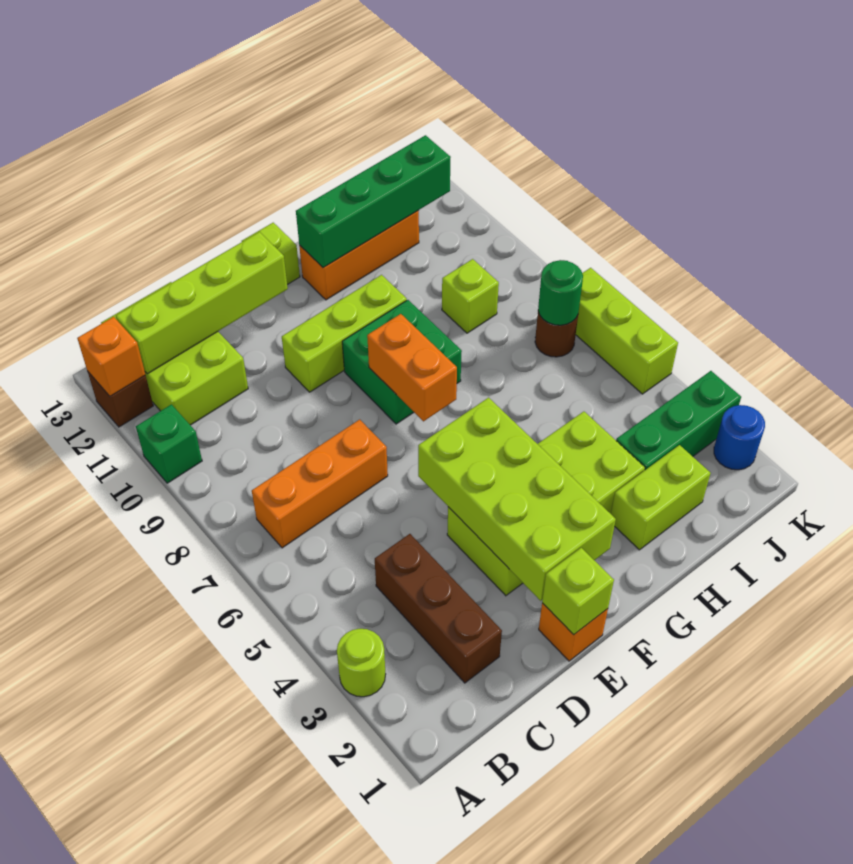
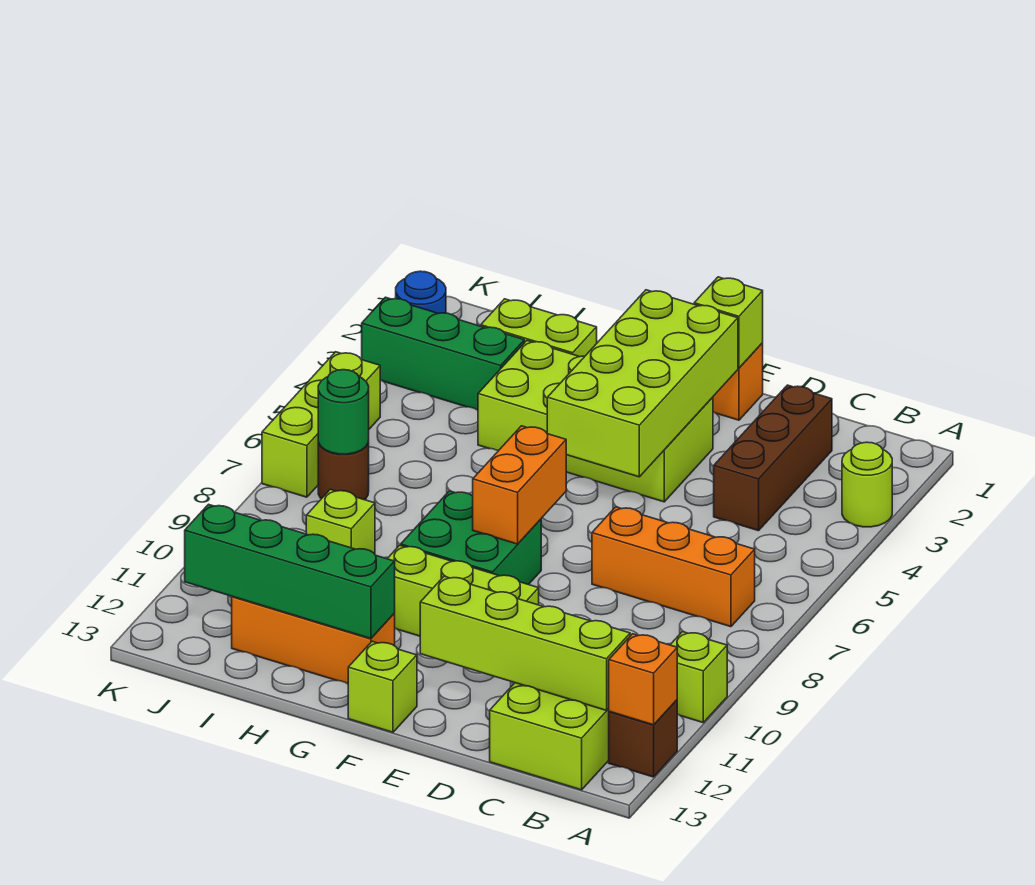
green 1x1 brick [136,404,202,483] -> lime 1x1 brick [670,632,727,722]

